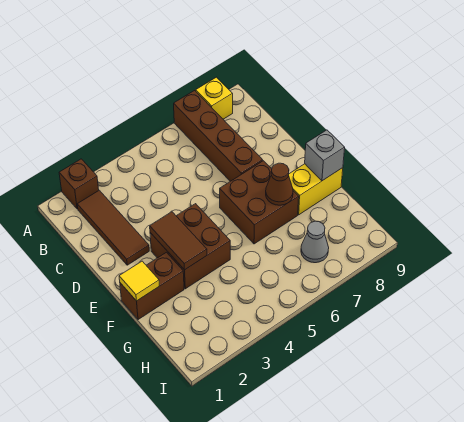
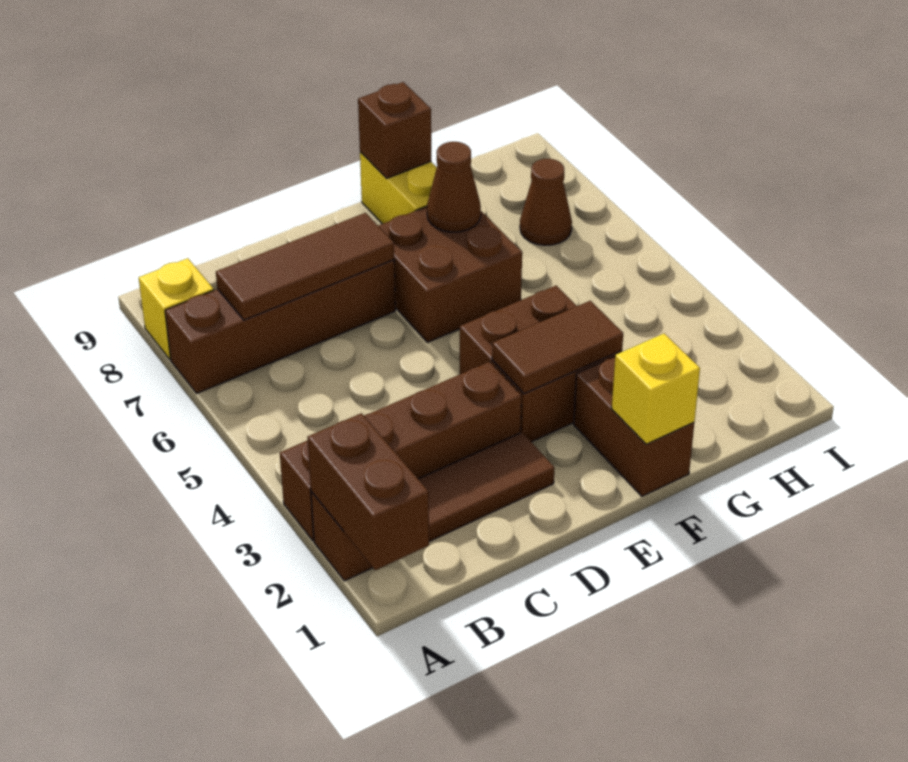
none -> brown 1x2 brick [307,413,429,570]
none -> brown 1x4 brick [280,362,521,541]
none -> brown 1x3 tile [216,213,394,320]
yellow 1x1 tile [119,261,159,301] -> yellow 1x1 brick [612,334,700,444]
grey 1x1 brick [305,130,345,181] -> brown 1x1 brick [358,82,431,179]
grey 1x1 cone [301,221,329,263] -> brown 1x1 cone [520,159,572,245]

